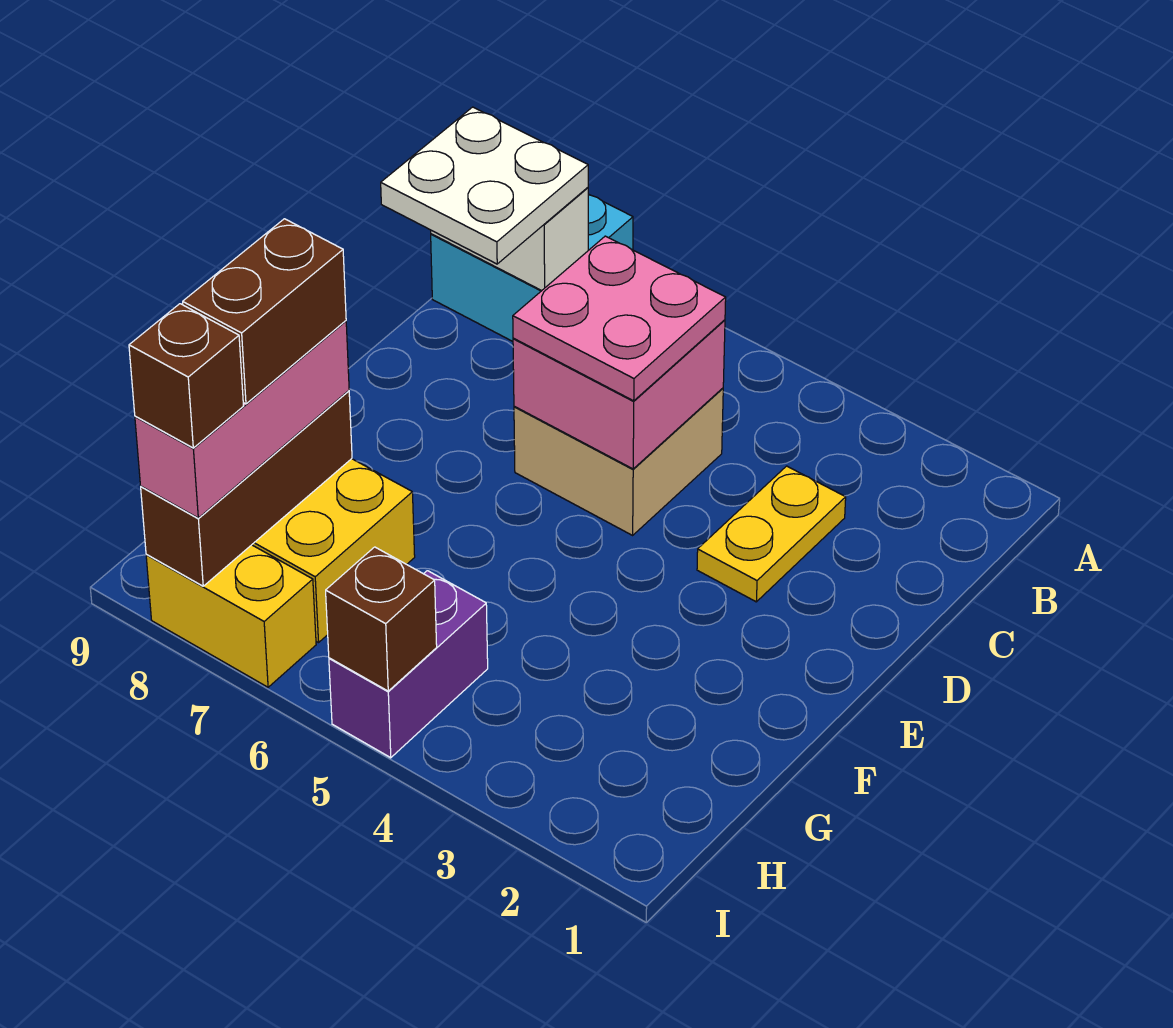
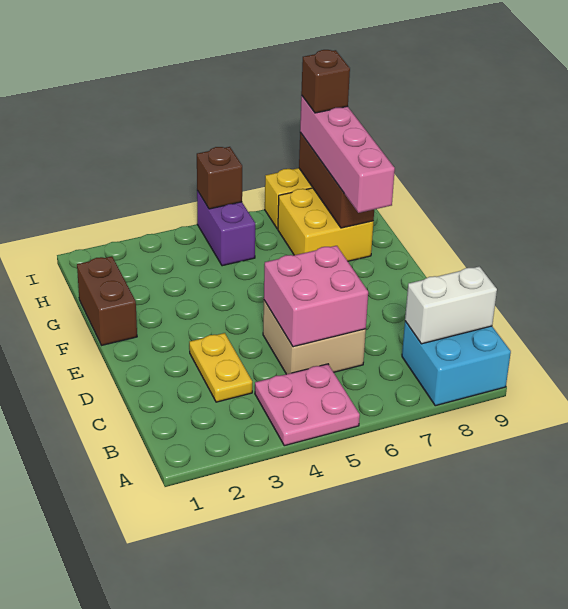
white 2x2 plate [381,107,588,264] -> none
pink 2x2 plate [513,236,726,401] -> pink 2x2 plate moved to [255,364,360,446]
pink 1x3 brick [135,321,349,518] -> pink 1x4 brick [300,95,395,213]
brown 1x2 brick [183,219,346,404] -> brown 1x2 brick moved to [77,256,137,345]

